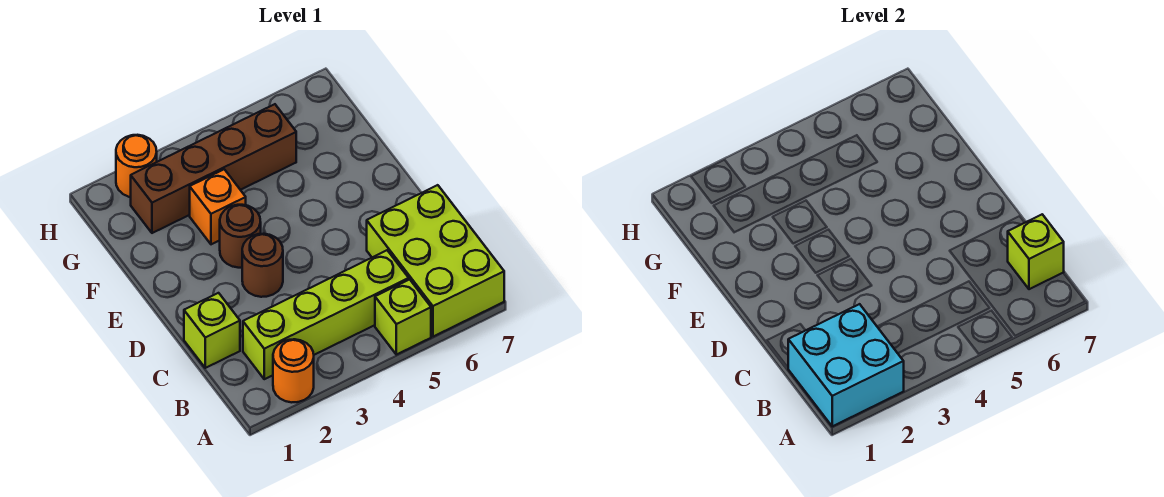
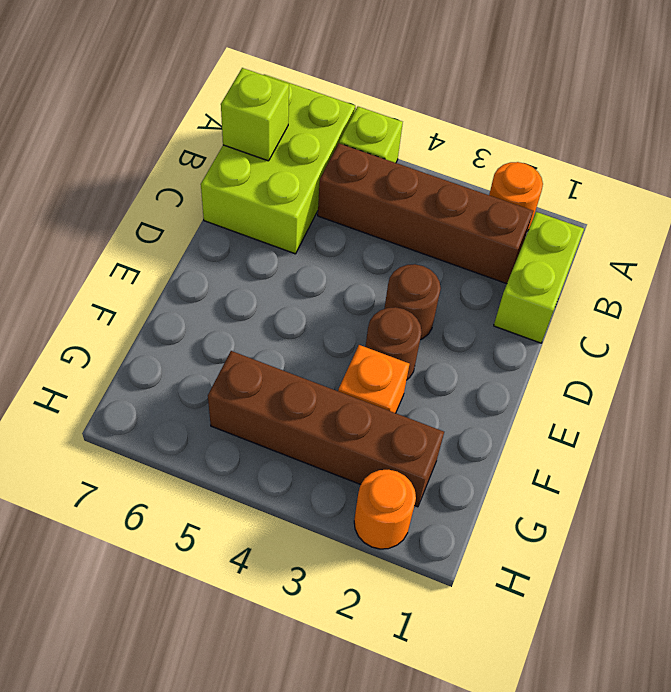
cyan 2x2 brick [788,304,904,426] -> none
lime 1x4 brick [243,250,409,379] -> brown 1x4 brick [318,143,533,284]
lime 1x1 brick [184,293,240,368] -> lime 1x2 brick [494,212,584,343]

